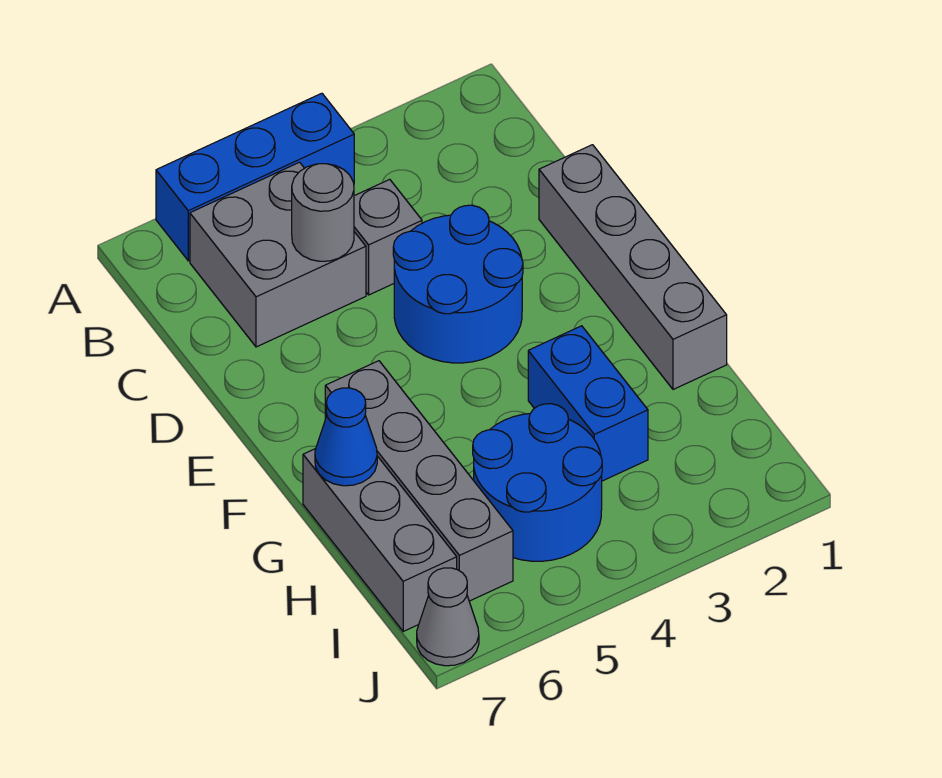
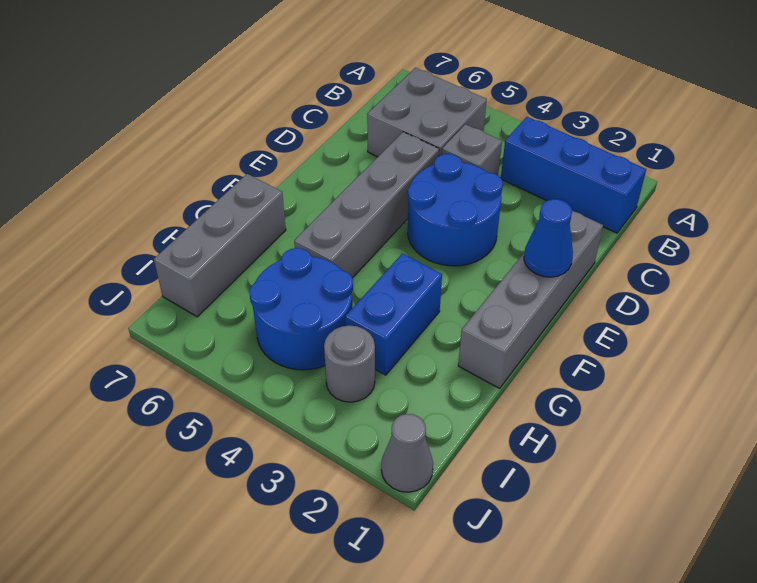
blue 1x3 brick [156,93,354,261] -> blue 1x3 brick moved to [501,117,646,233]
grey 1x1 round brick [292,164,354,261] -> grey 1x1 round brick moved to [324,325,375,402]
grey 1x4 brick [325,361,513,601] -> grey 1x4 brick moved to [294,132,439,278]
blue 1x1 cone [315,388,377,486] -> blue 1x1 cone moved to [524,199,573,277]
grey 1x1 cone [417,568,479,666] -> grey 1x1 cone moved to [381,414,433,492]

